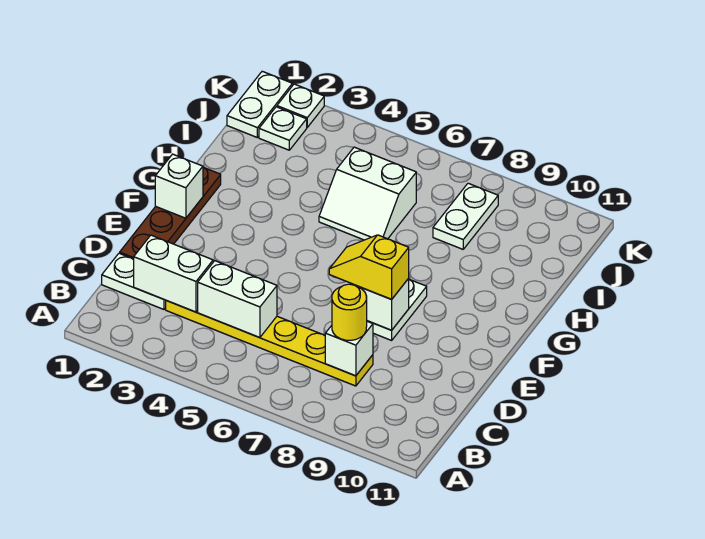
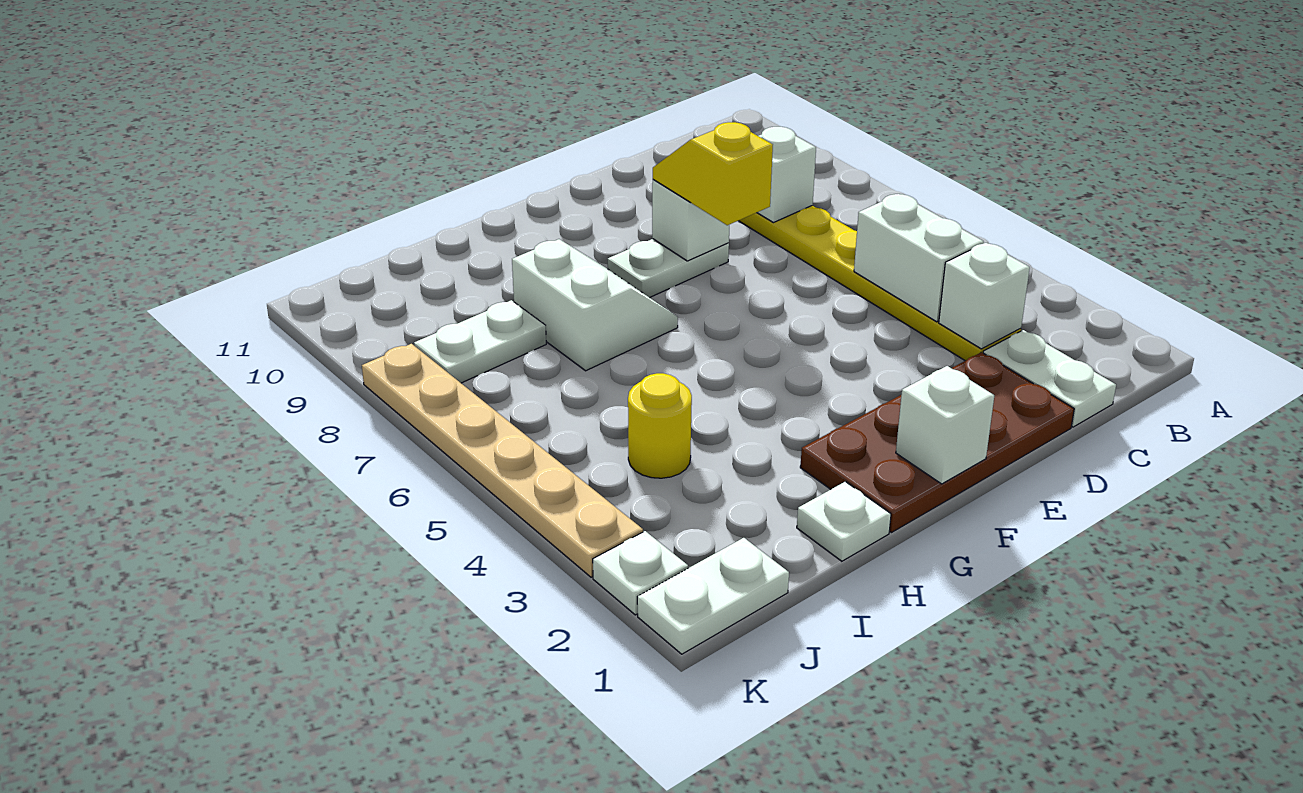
white 1x2 brick [134,235,213,312] -> white 1x1 brick [939,243,1030,349]
yellow 1x1 round brick [332,284,367,340] -> yellow 1x1 round brick moved to [628,373,692,478]
brown 1x4 plate [120,168,221,259] -> brown 2x4 plate [800,352,1074,533]
yellow 1x2 slope [329,235,409,299] -> yellow 1x2 slope turned to [653,122,773,225]
white 2x2 slope [319,147,416,240] -> white 2x2 slope moved to [512,239,678,371]
white 1x1 plate [259,107,307,150] -> white 1x1 plate moved to [797,482,891,561]
none -> tan 1x6 plate [362,344,643,577]

